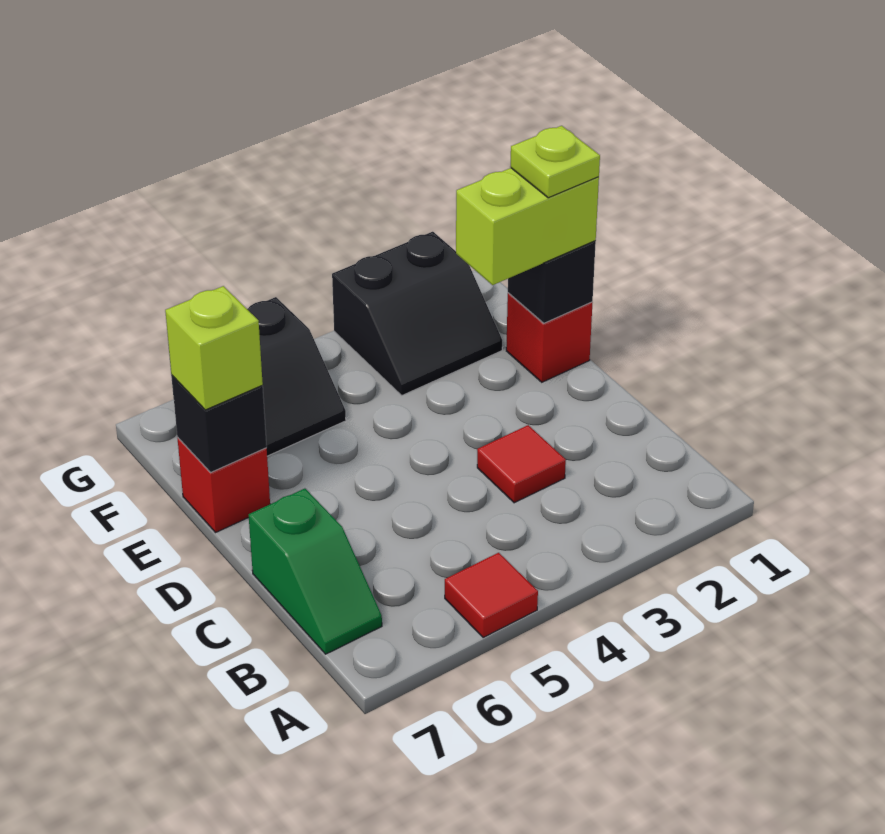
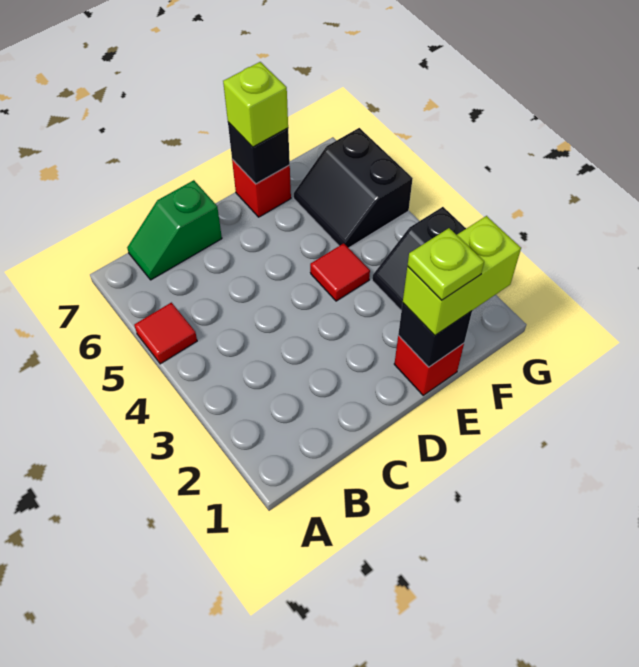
red 1x1 tile [477,425,566,503] -> red 1x1 tile moved to [310,243,370,301]
lime 1x2 brick [456,168,599,285] -> lime 1x2 brick turned to [403,216,521,335]

